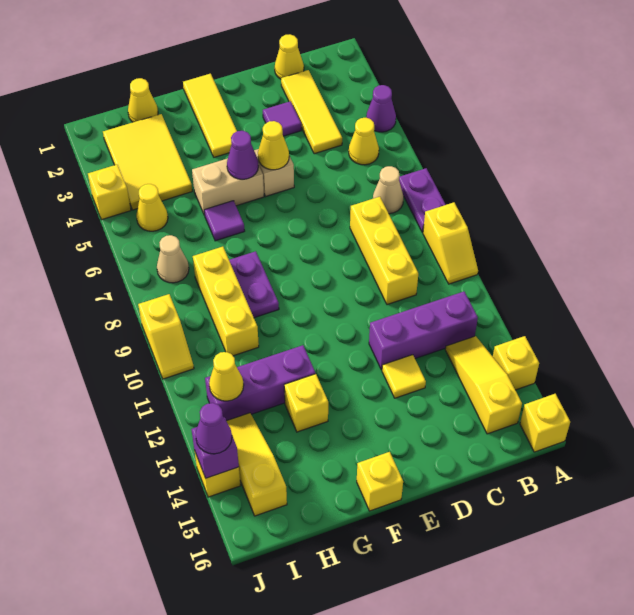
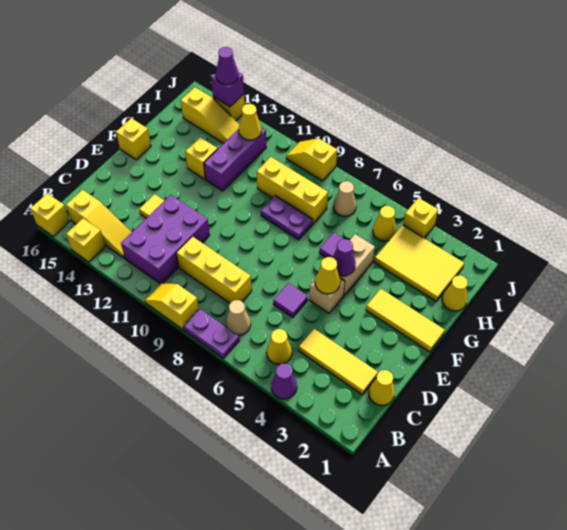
purple 1x3 brick [369,292,478,370] -> purple 2x3 brick [121,195,210,284]
purple 1x1 tile [263,101,301,136] -> purple 1x1 tile moved to [273,283,308,317]

